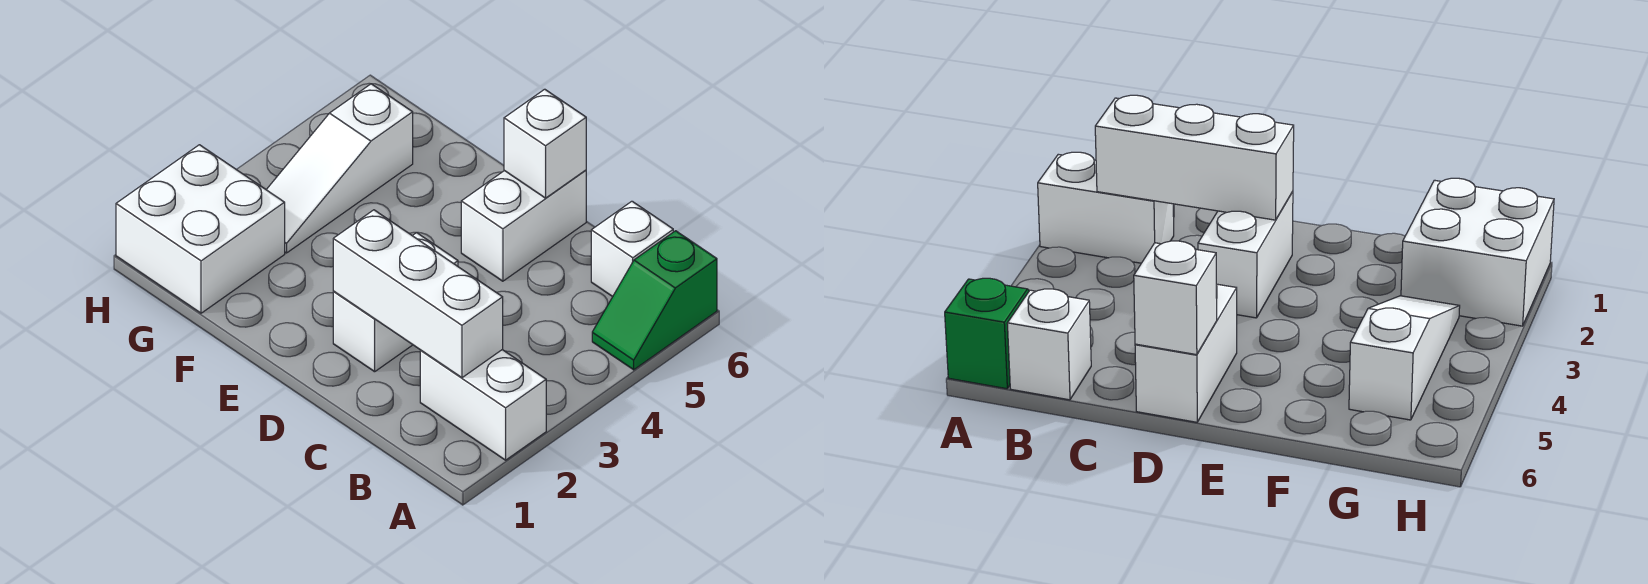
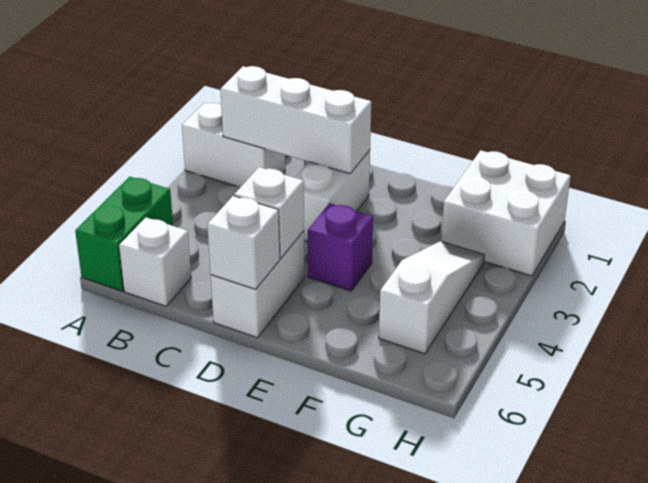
green 1x2 slope [592,231,717,370] -> green 1x2 brick [75,177,173,291]
none -> white 1x1 brick [234,167,304,258]
none -> purple 1x1 brick [308,203,373,291]

